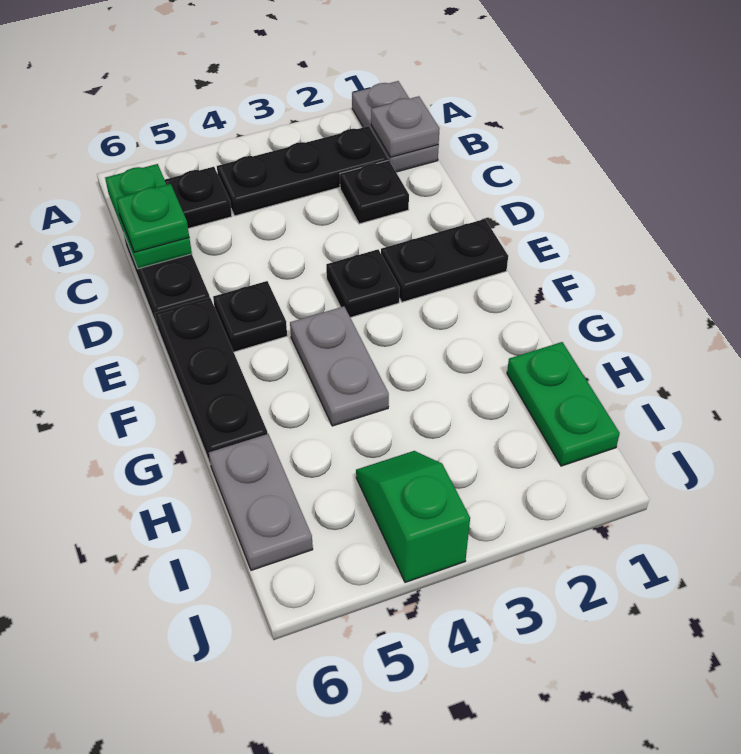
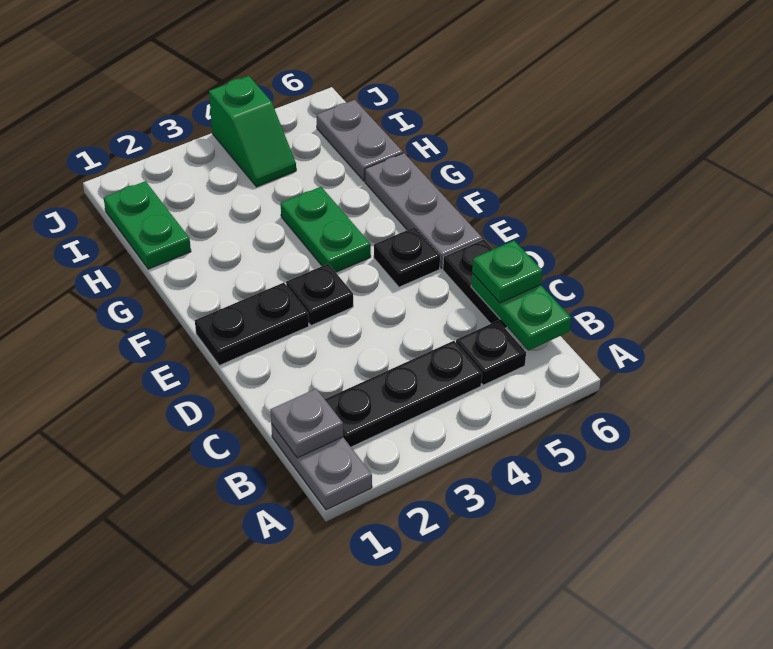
black 1x1 plate [340,160,409,224] -> none
black 1x3 plate [155,297,268,463] -> grey 1x3 plate [365,153,482,268]
grey 1x2 plate [290,306,389,426] -> green 1x2 plate [281,187,371,272]

